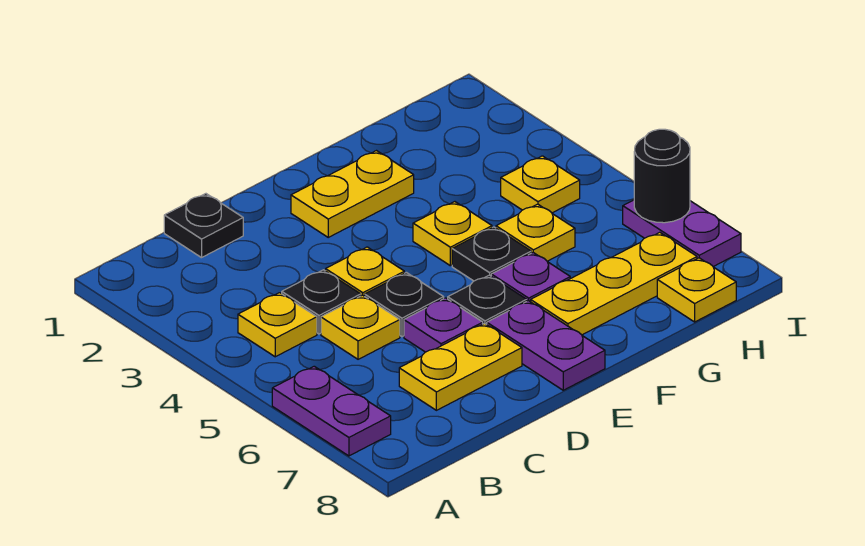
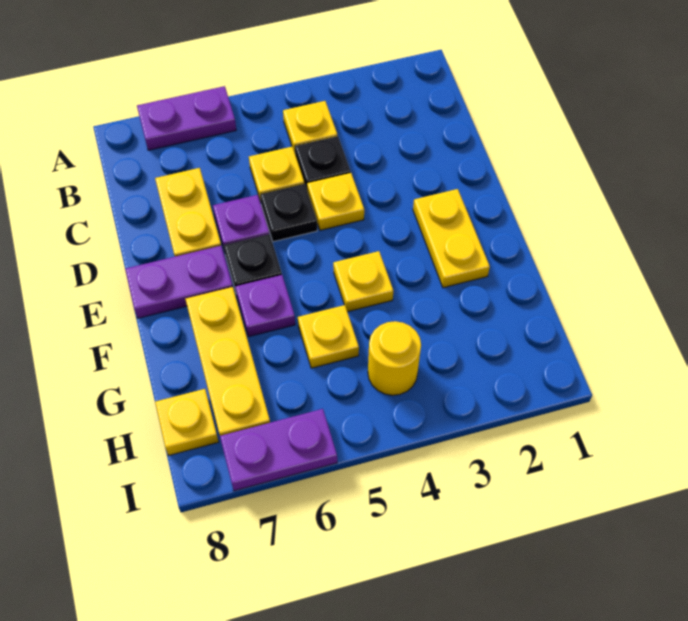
black 1x1 plate [164,194,243,258] -> none
black 1x1 plate [452,227,531,281] -> none
yellow 1x1 plate [501,156,580,213] -> yellow 1x1 round brick [368,321,421,395]
black 1x1 round brick [634,129,690,223] -> none

